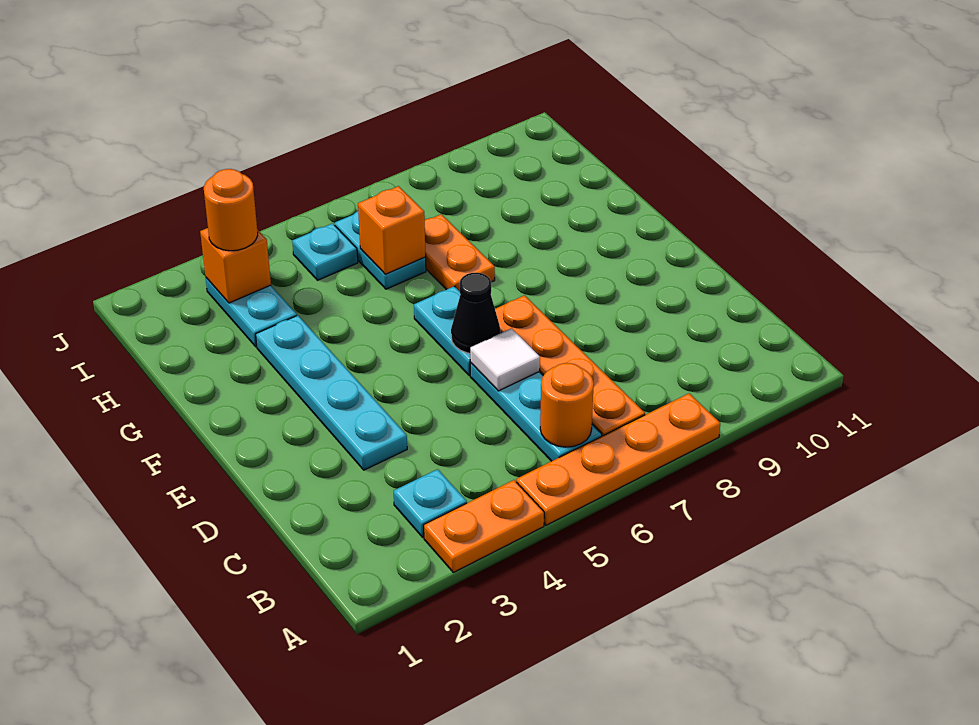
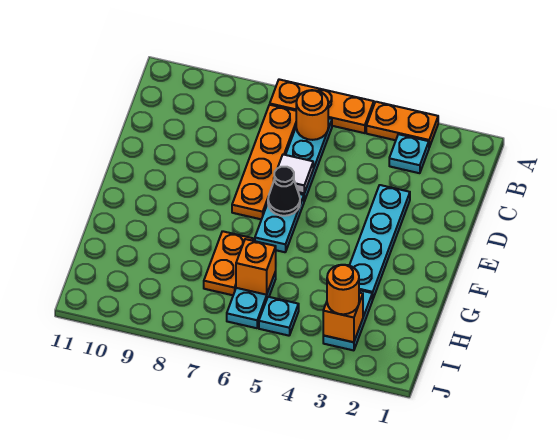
orange 1x4 plate [516,393,720,525] -> orange 1x3 plate [270,79,374,133]

